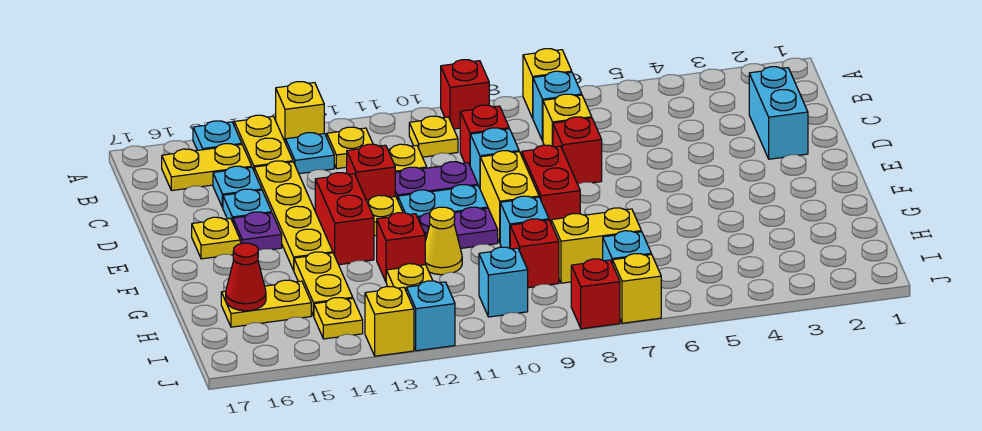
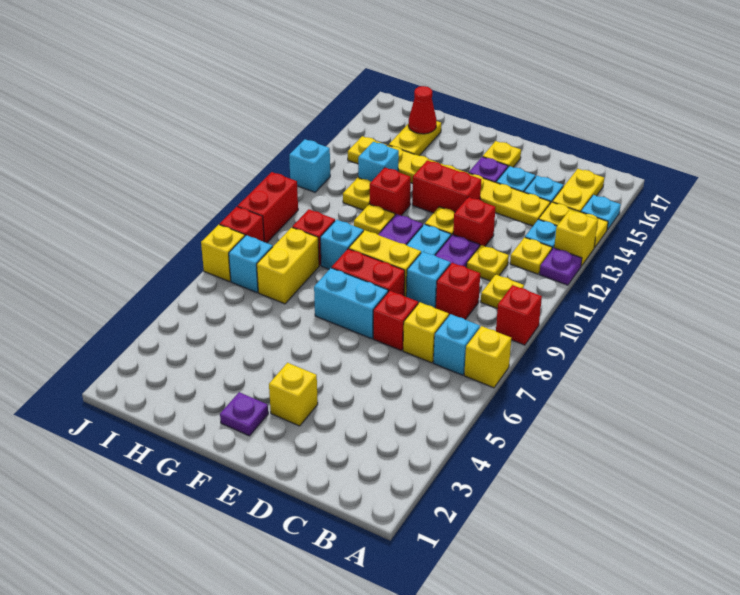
none -> purple 1x1 plate [540,248,582,285]
cyan 1x2 brick [749,67,808,159] -> cyan 1x2 brick moved to [314,268,388,339]
none -> purple 1x1 plate [220,392,268,436]
yellow 1x1 cone [425,207,462,275] -> yellow 1x1 plate [354,204,395,234]
cyan 1x1 brick [479,247,528,317] -> cyan 1x1 brick moved to [358,142,399,182]
none -> red 1x2 brick [238,172,298,243]
yellow 1x1 brick [365,287,414,356] -> yellow 1x1 brick moved to [269,363,318,426]

